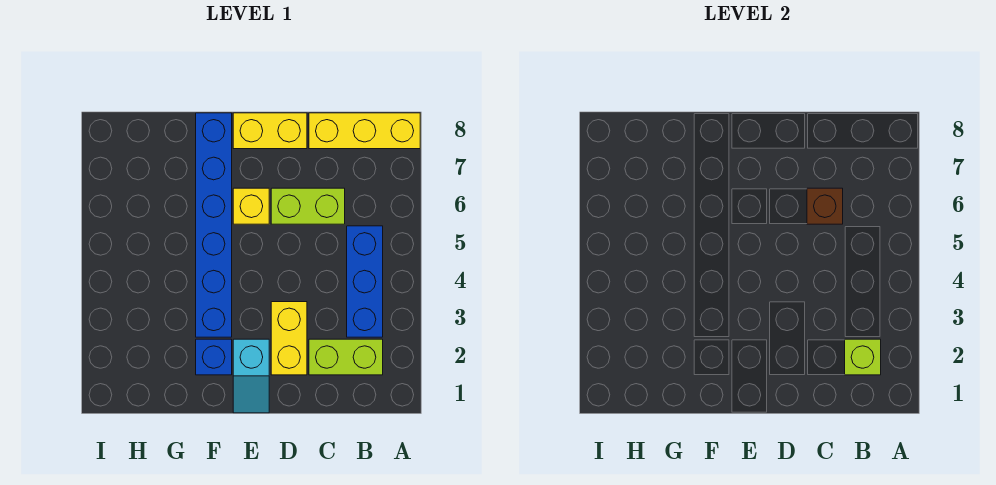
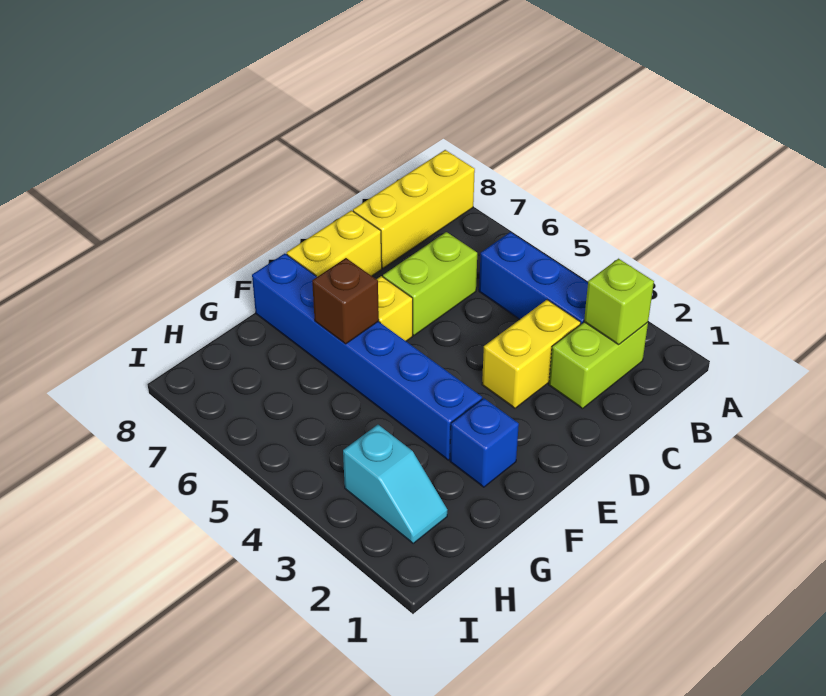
brown 1x1 brick [807,188,843,224] -> brown 1x1 brick moved to [312,258,379,344]
yellow 1x2 brick [271,302,307,375] -> yellow 1x2 brick turned to [482,300,581,408]
cyan 1x2 slope [233,339,269,413] -> cyan 1x2 slope moved to [343,425,448,543]

